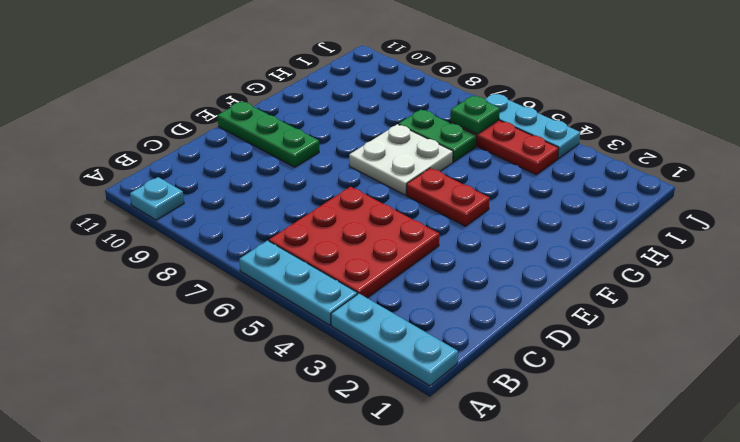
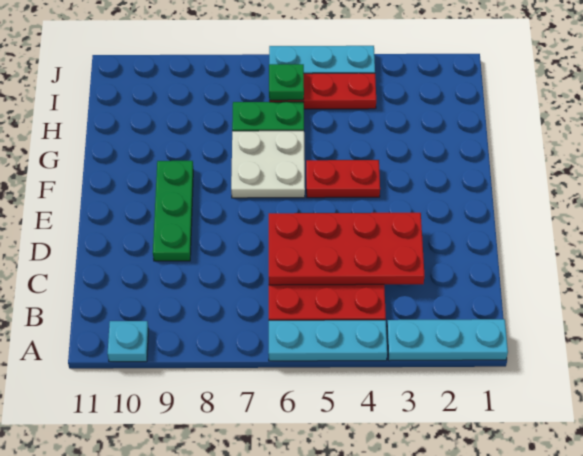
none -> red 2x4 plate [269,213,425,285]
green 1x3 plate [218,101,319,167] -> green 1x3 plate turned to [153,161,193,261]

